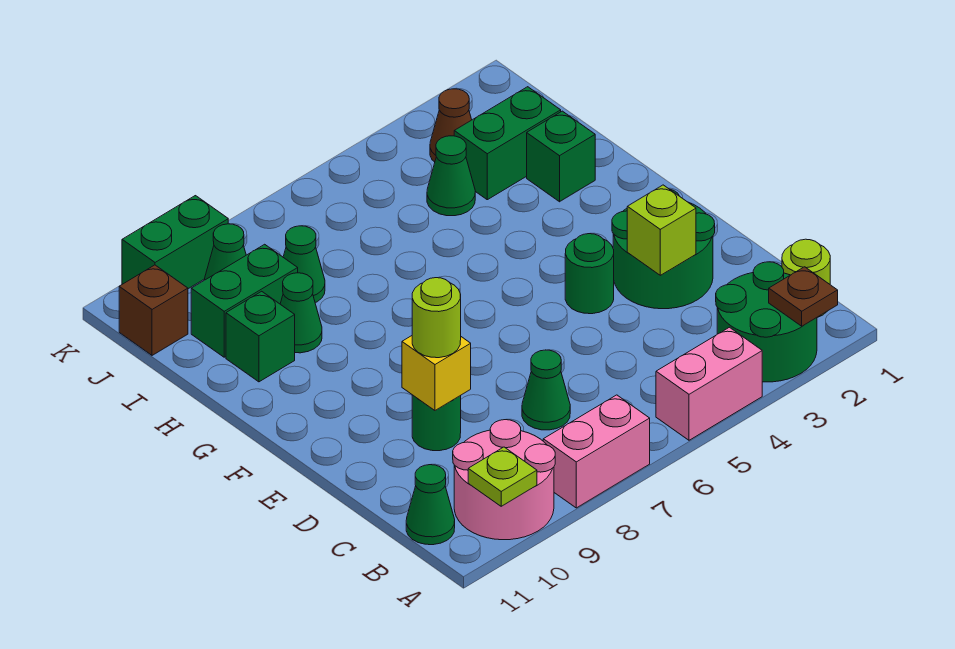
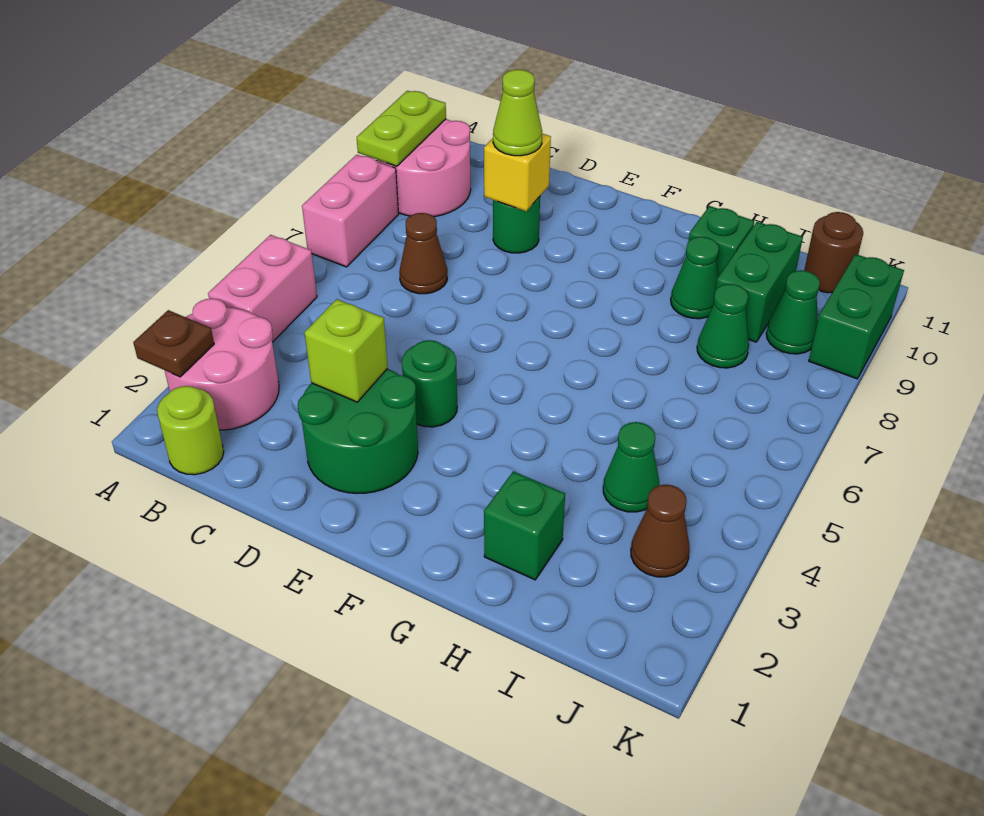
green 2x2 round brick [716,262,817,382] -> pink 2x2 round brick [165,298,279,430]
lime 1x1 plate [468,447,537,506] -> lime 1x2 plate [357,91,446,166]
green 1x1 cone [406,465,455,545] -> none
green 1x1 cone [522,350,570,430] -> brown 1x1 cone [399,213,447,294]
lime 1x1 round brick [412,278,461,358] -> lime 1x1 cone [493,70,542,156]
green 1x2 brick [454,87,561,200] -> none
brown 1x1 brick [119,265,188,355] -> brown 1x1 round brick [804,212,863,293]

